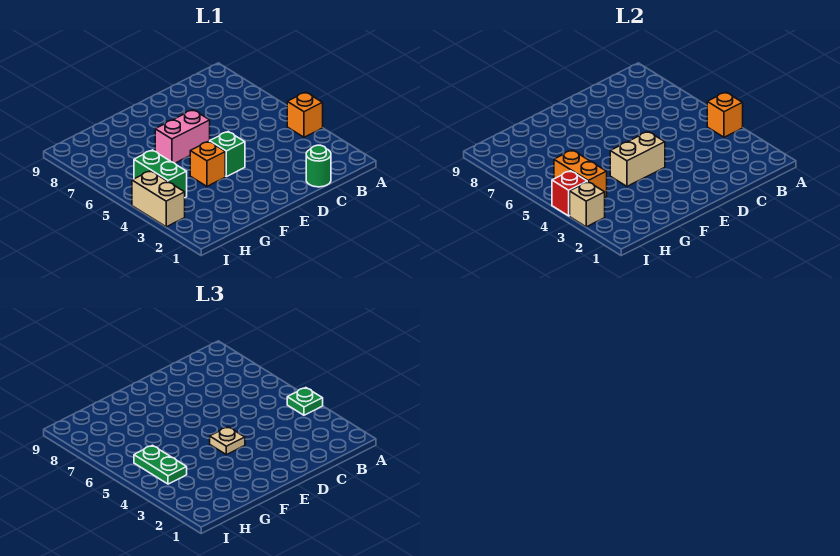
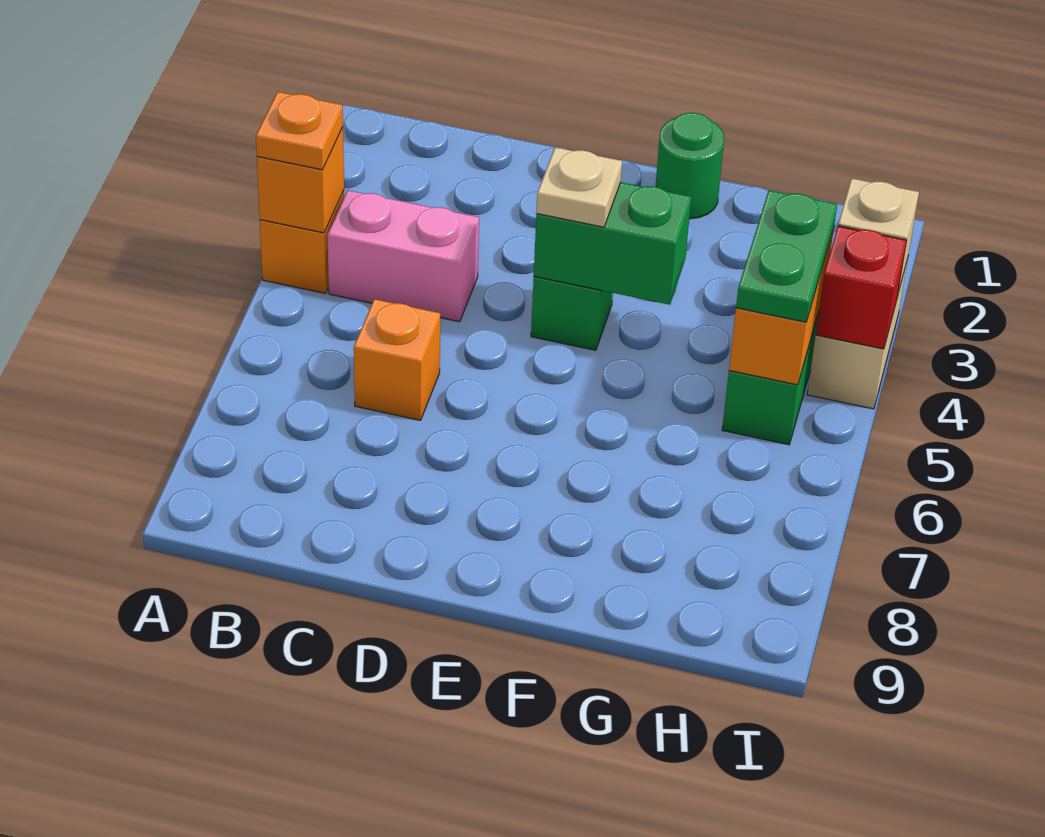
green 1x1 plate [287,388,323,415] -> orange 1x1 plate [256,92,343,170]
green 1x1 round brick [306,145,331,187] -> green 1x1 round brick moved to [655,113,724,219]
tan 1x2 brick [610,132,665,186] -> green 1x2 brick [534,182,691,305]
pink 1x2 brick [155,110,210,163] -> pink 1x2 brick moved to [327,190,479,322]
orange 1x1 brick [190,141,225,186] -> orange 1x1 brick moved to [354,299,440,420]

